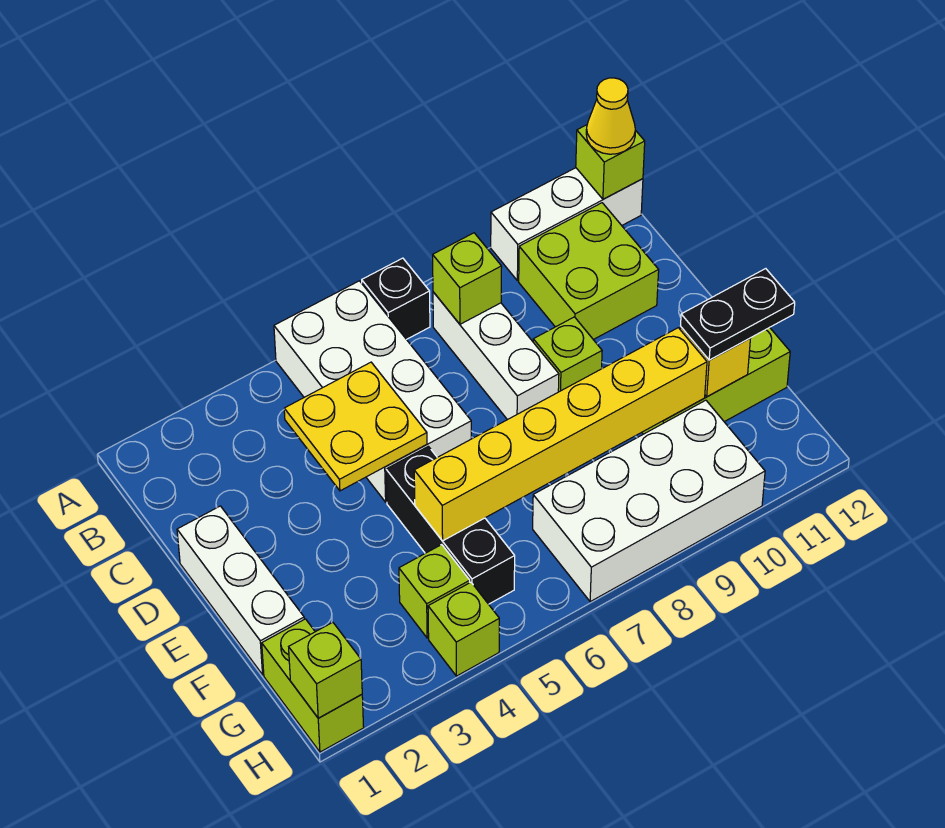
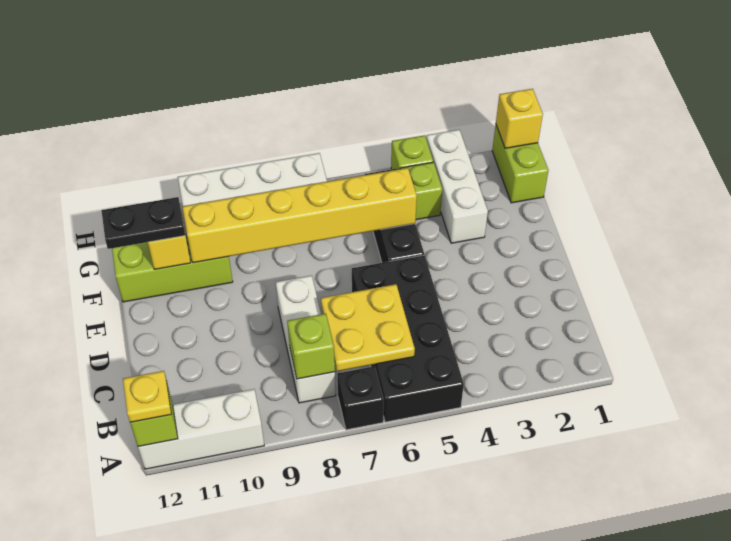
white 2x4 brick [274,281,471,502] -> black 2x4 brick [352,255,464,422]
yellow 1x1 cone [586,78,635,154] -> yellow 1x1 plate [123,371,171,422]
lime 2x2 brick [519,203,659,340] -> none
yellow 2x2 plate [284,362,427,491] -> yellow 2x2 plate moved to [321,284,415,371]
white 1x3 brick [177,506,304,675] -> white 1x3 brick moved to [426,130,488,243]
lime 1x1 brick [533,317,602,392] -> none
lime 1x1 brick [289,622,362,718] -> yellow 1x1 brick [496,89,543,148]

